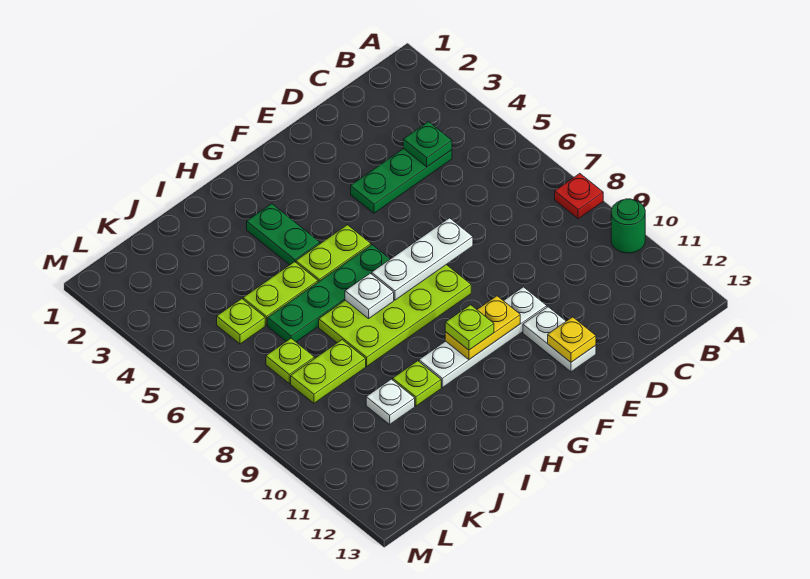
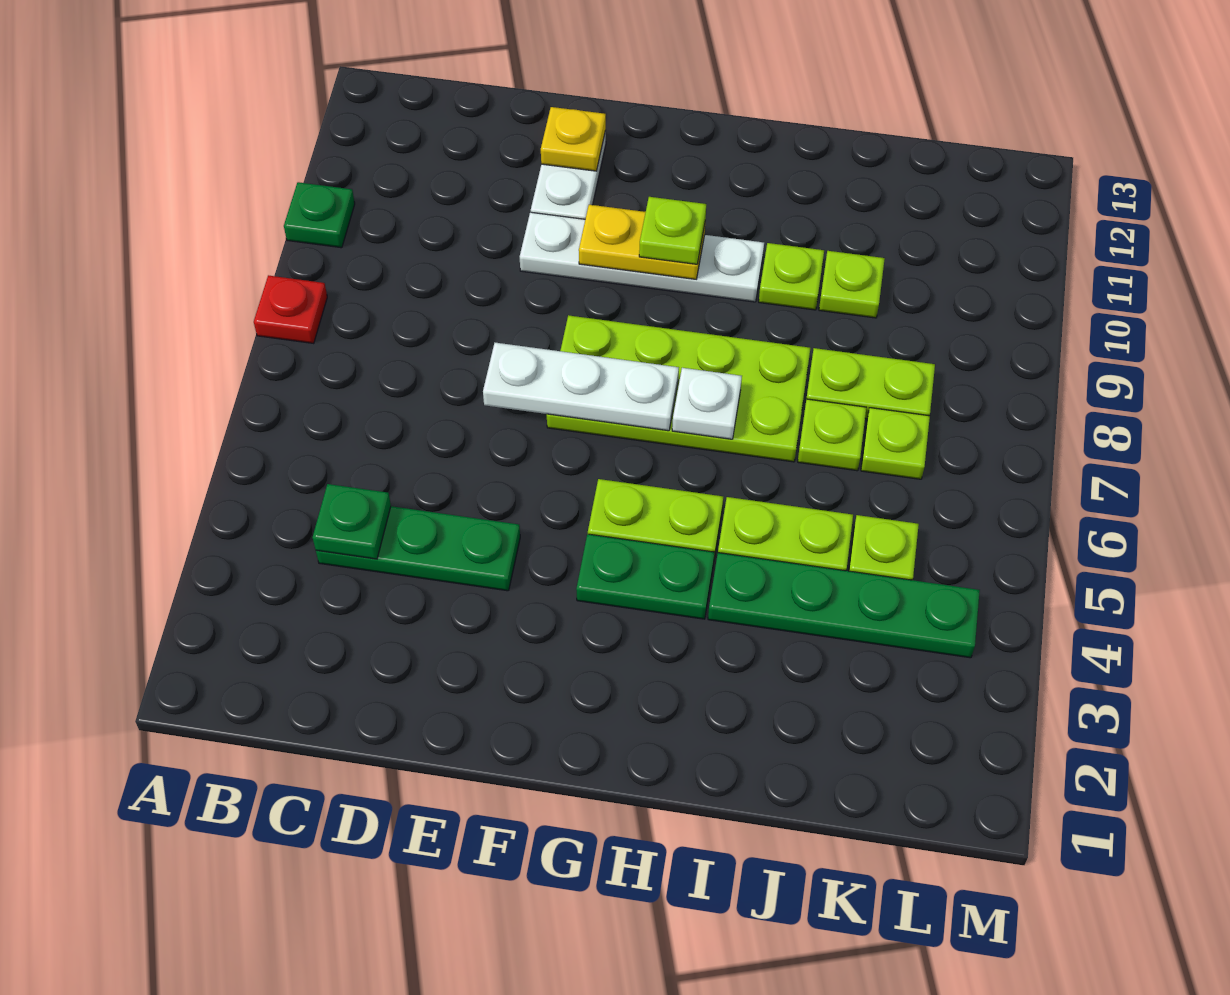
green 1x1 round brick [611,199,645,253] -> green 1x1 plate [284,182,355,248]
green 1x4 plate [268,245,390,342] -> green 1x4 plate moved to [708,553,980,658]
green 1x2 plate [247,204,320,265] -> green 1x2 plate turned to [576,534,715,619]
none -> lime 1x1 plate [798,399,866,471]
white 1x1 plate [366,379,415,424] -> lime 1x1 plate [819,251,885,318]

